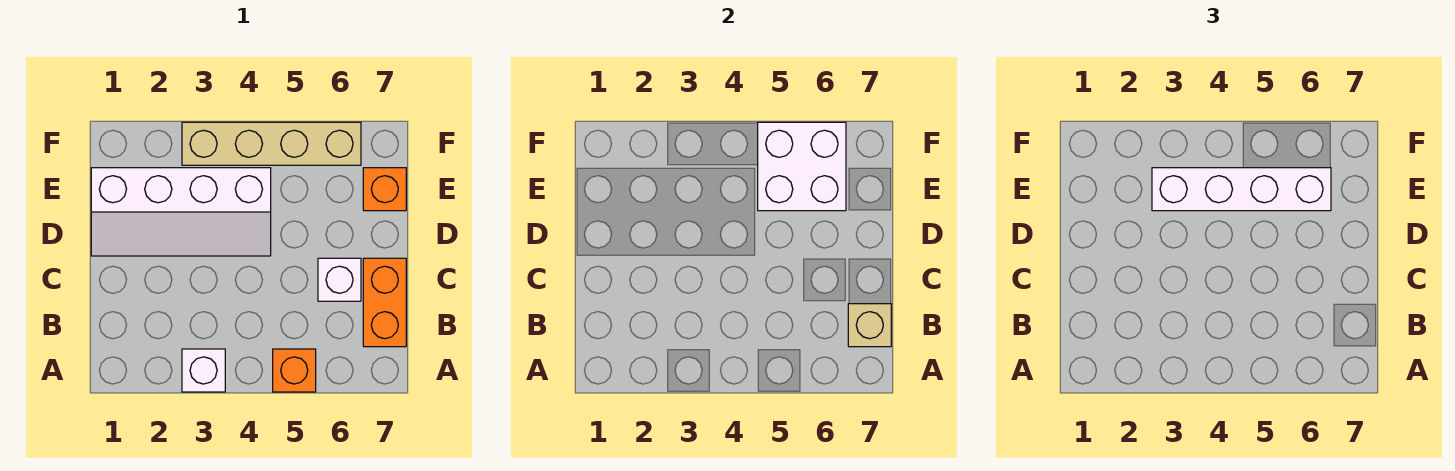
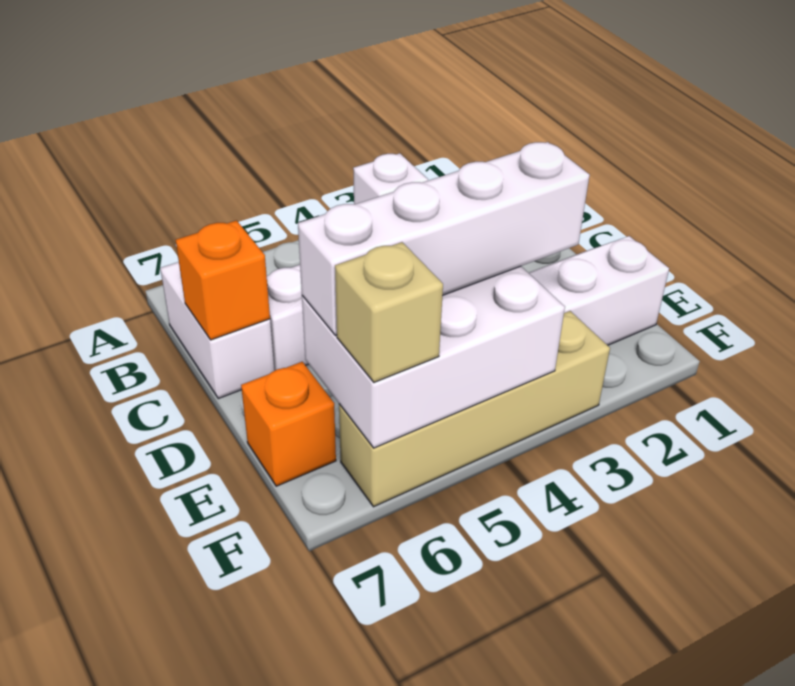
orange 1x1 brick [273,349,316,392] -> orange 1x1 brick moved to [176,220,270,340]
orange 1x2 brick [363,258,406,347] -> white 1x2 brick [160,262,274,399]
tan 1x1 brick [848,304,891,347] -> tan 1x1 brick moved to [335,242,443,382]
white 2x2 brick [758,122,846,211] -> white 2x3 brick [302,266,565,448]

